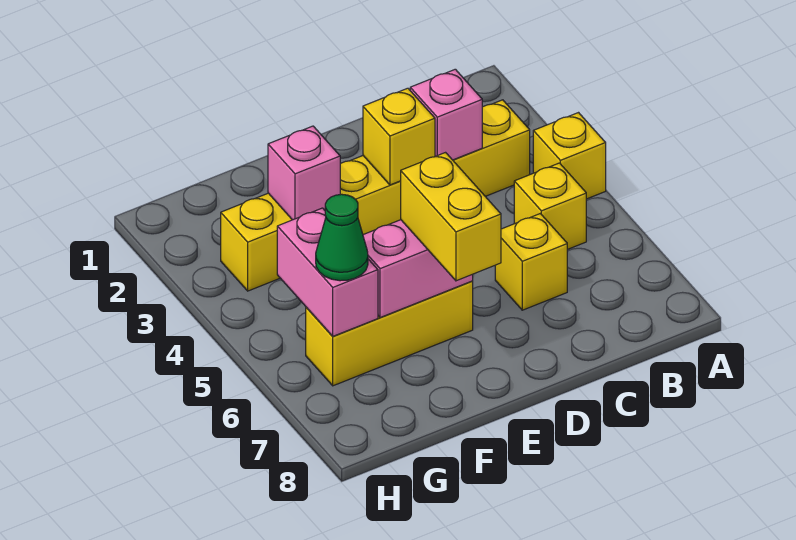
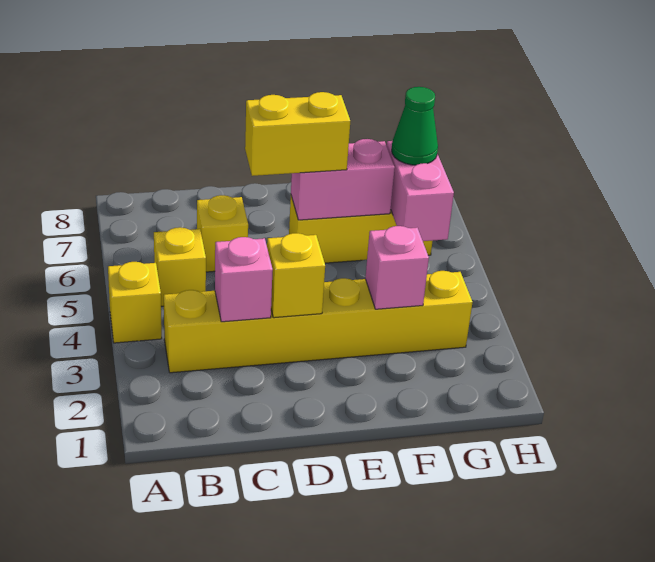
yellow 1x2 brick [401,153,501,281] -> yellow 1x2 brick turned to [245,92,350,176]

